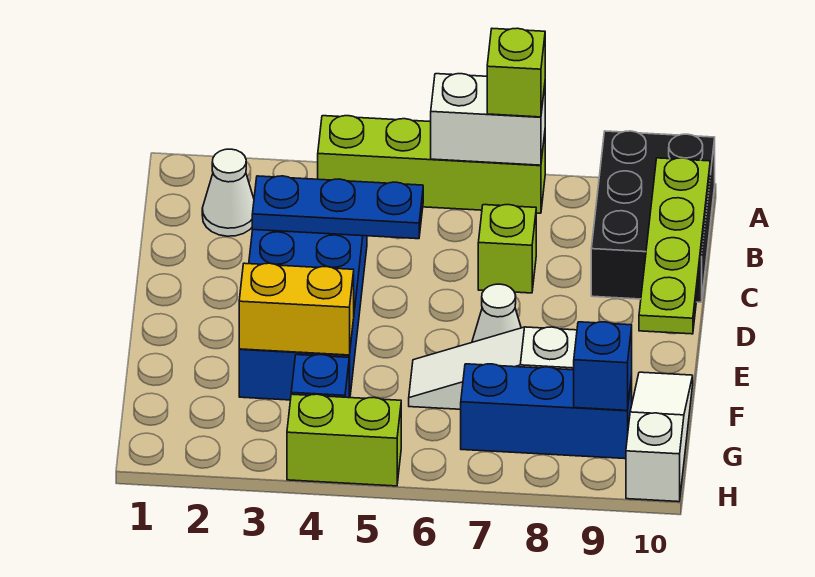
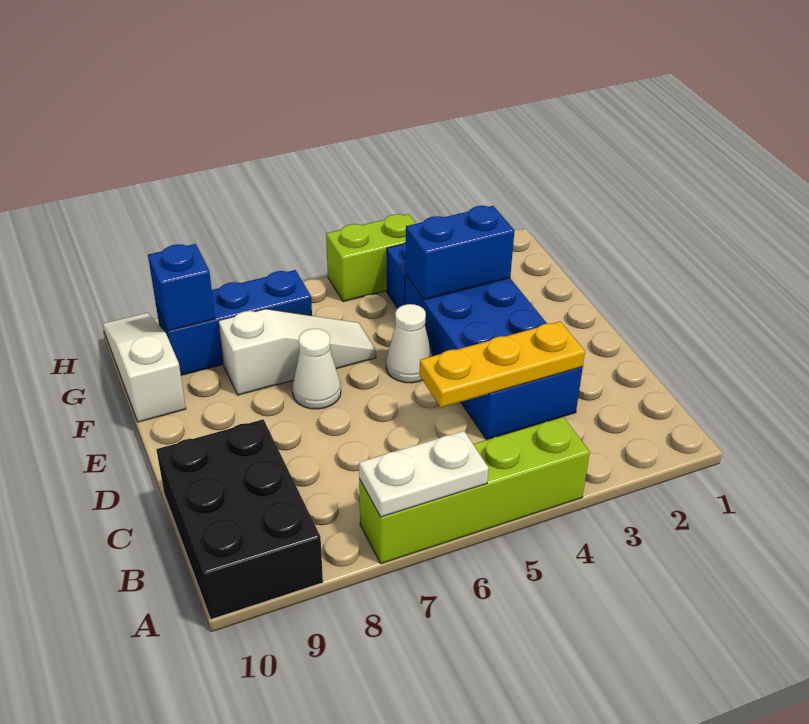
white 1x2 brick [431,74,545,165] -> white 1x2 plate [359,431,489,517]
lime 1x1 brick [487,28,545,117] -> none
white 1x1 cone [202,149,254,236] -> white 1x1 cone moved to [386,304,432,383]
lime 1x4 plate [639,158,710,334] -> none
blue 1x3 plate [252,176,423,239] -> yellow 1x3 plate [420,321,585,408]
lime 1x1 brick [478,205,536,293] -> none
yellow 1x2 brick [239,263,354,355] -> blue 1x2 brick [405,206,515,300]
white 1x3 slope [626,372,693,502] -> white 1x3 slope turned to [103,313,186,422]

